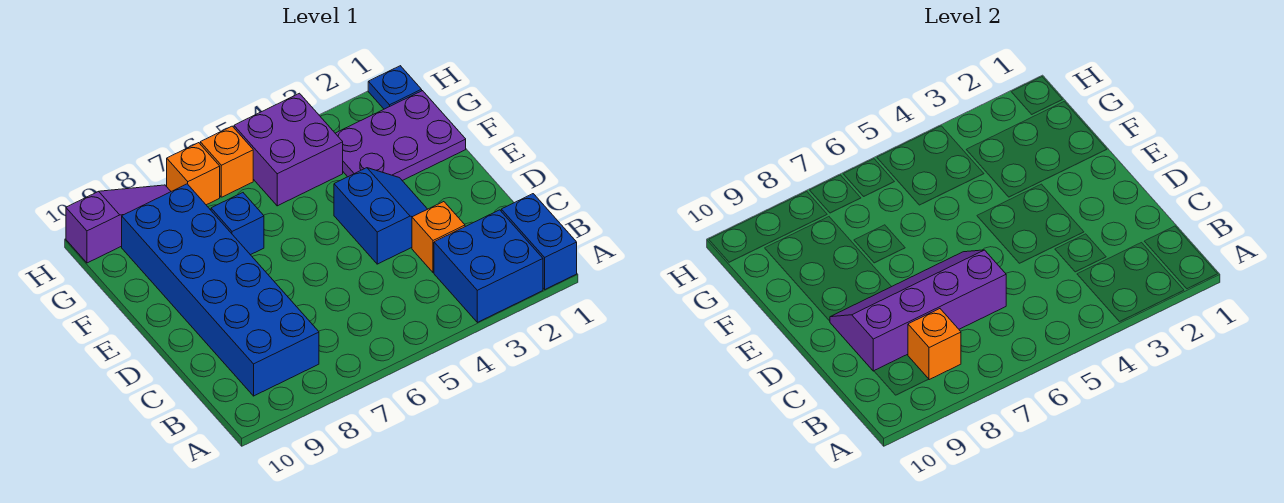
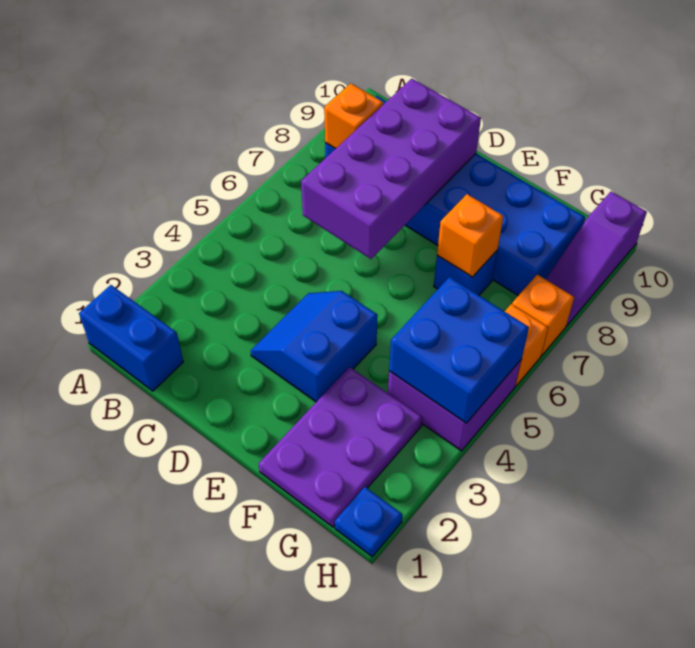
blue 2x2 brick [434,210,543,322] -> blue 2x2 brick moved to [389,277,529,423]
orange 1x1 brick [412,202,465,273] -> orange 1x1 brick moved to [437,194,503,277]
purple 2x4 slope [830,250,1006,371] -> purple 2x4 brick [301,79,481,259]
blue 2x2 slope [334,168,427,264] -> blue 2x2 slope turned to [251,291,378,402]

